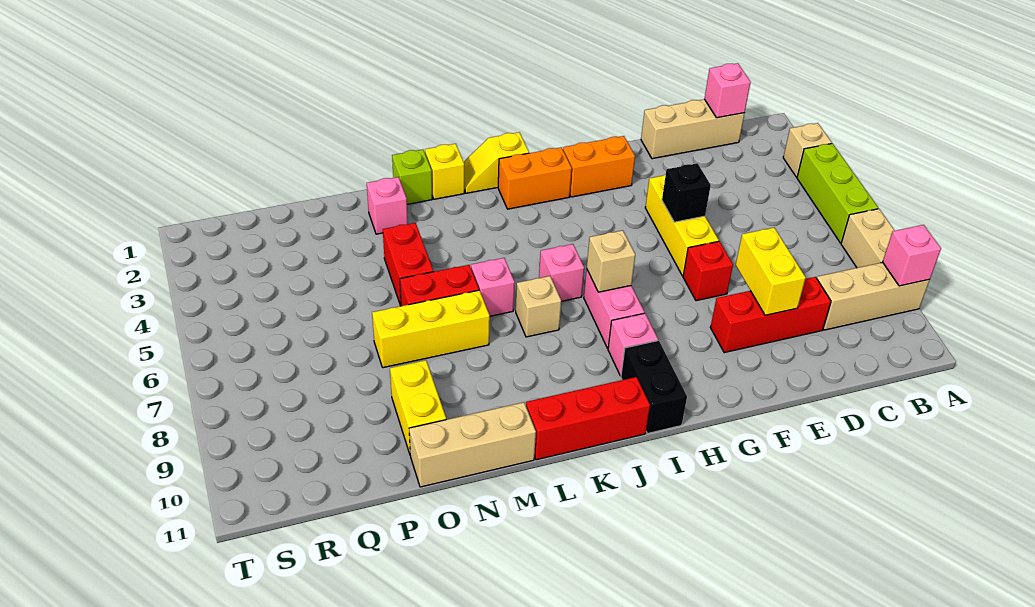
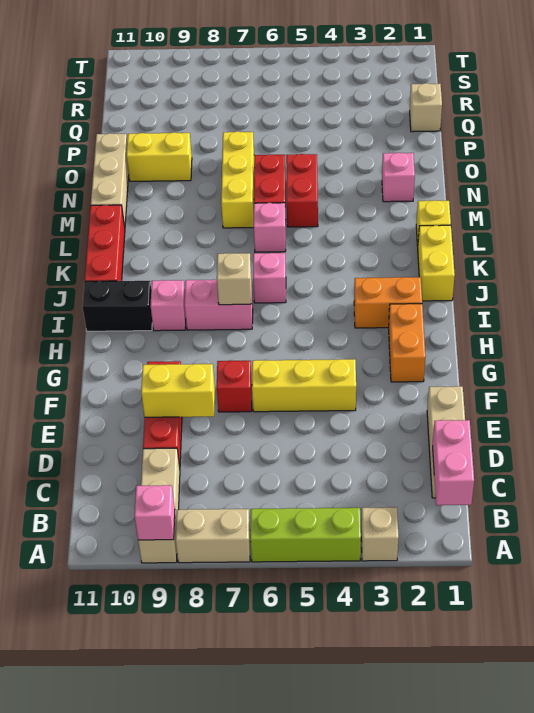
pink 1x1 brick [704,63,751,118] -> pink 1x2 brick [433,420,474,505]
black 1x1 brick [662,163,711,222] -> none
orange 1x2 brick [498,147,572,209] -> orange 1x2 brick turned to [354,277,422,328]
yellow 1x2 slope [464,132,529,193] -> yellow 1x2 brick [418,225,455,301]
tan 1x1 brick [516,276,561,337] -> tan 1x1 brick moved to [410,83,442,132]
lime 1x1 brick [392,149,432,204] -> none
red 1x2 brick [383,223,434,306] -> red 1x2 brick turned to [286,154,318,227]

